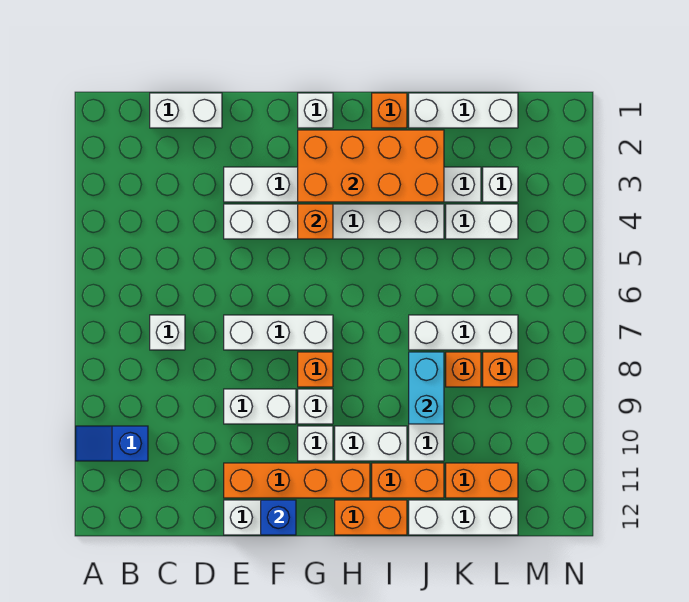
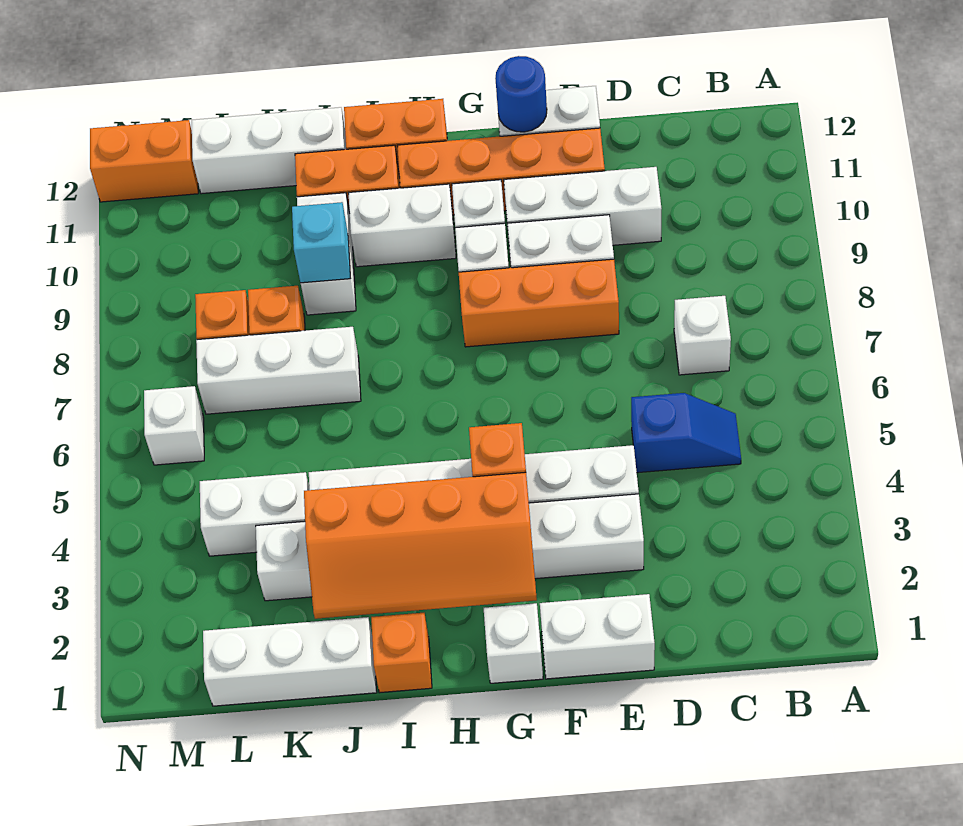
blue 1x2 slope [76,426,148,461] -> blue 1x2 slope moved to [631,393,741,473]
white 1x2 brick [150,93,222,128] -> white 1x2 brick moved to [540,594,655,679]
white 1x3 brick [224,315,333,350] -> white 1x3 brick moved to [504,167,662,245]
blue 1x1 brick [261,500,296,535] -> blue 1x1 round brick [495,56,547,132]
orange 2x4 brick [298,130,444,202] -> orange 2x4 slope [304,472,537,619]
orange 1x1 brick [298,352,333,387] -> orange 1x3 brick [459,259,619,347]
cyan 1x2 brick [409,352,444,424] -> cyan 1x1 brick [292,202,350,283]
orange 1x2 brick [446,463,518,498] -> orange 1x2 brick moved to [90,120,198,202]
white 1x1 brick [483,167,518,202] -> white 1x1 brick moved to [144,386,204,465]

